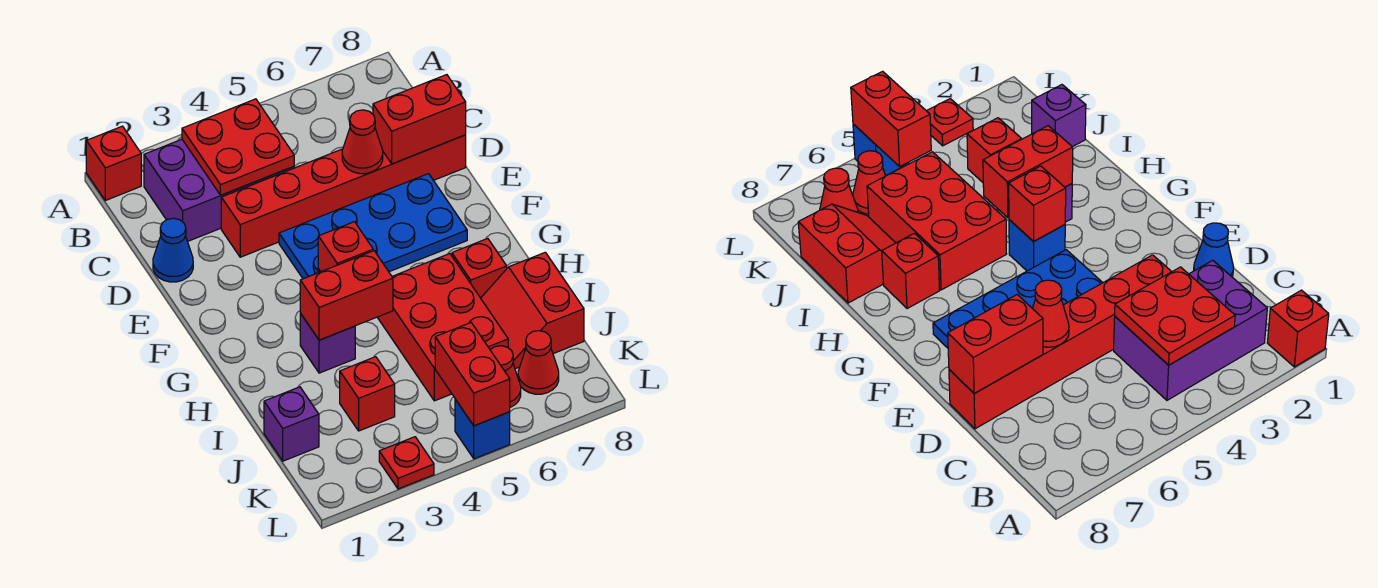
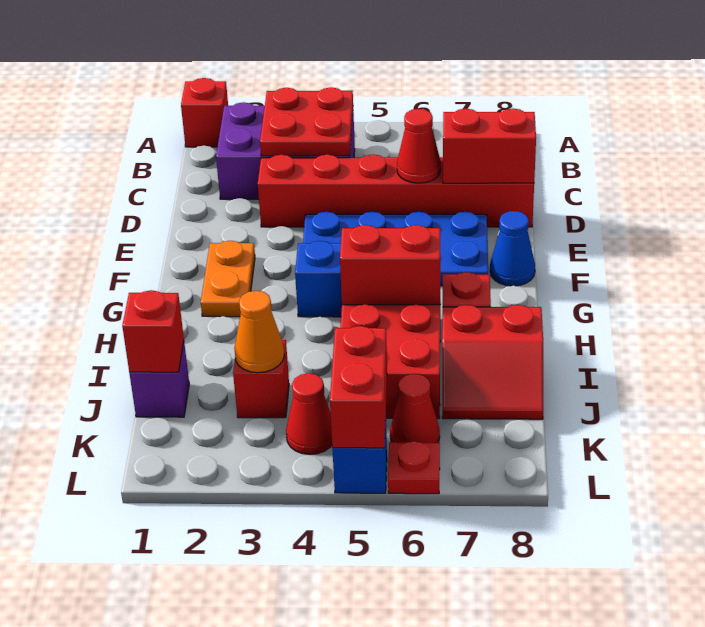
blue 1x1 cone [153,218,193,282] -> blue 1x1 cone moved to [490,211,535,286]
none -> orange 1x2 plate [201,241,255,317]
red 1x1 brick [318,222,373,272] -> red 1x1 brick moved to [122,290,184,372]
purple 1x1 brick [300,313,355,373] -> none
red 1x2 brick [300,251,393,340] -> red 1x2 brick moved to [340,225,440,305]
red 2x2 slope [481,252,584,369] -> red 2x2 slope turned to [442,305,543,419]
none -> orange 1x1 cone [234,291,284,373]
red 1x1 cone [518,331,559,394] -> red 1x1 cone moved to [286,373,332,454]
red 1x1 plate [379,437,434,489] -> red 1x1 plate moved to [388,441,440,494]

